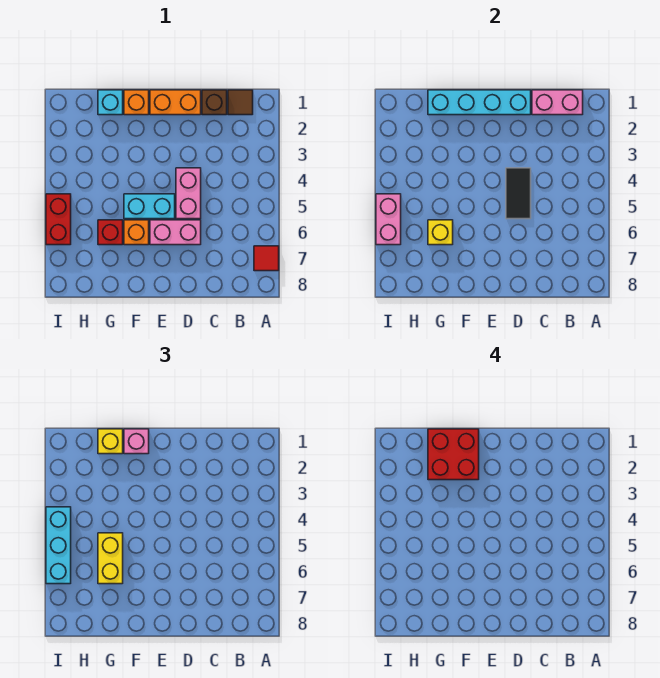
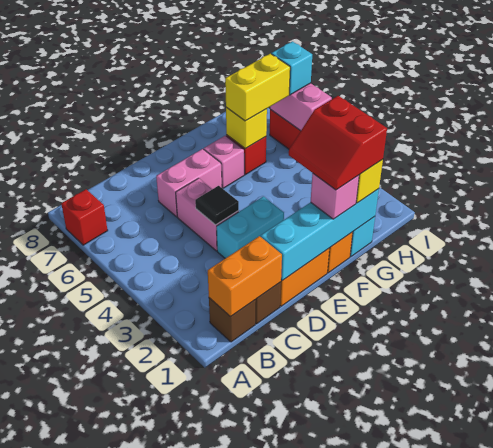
red 1x1 tile [254,246,279,271] -> red 1x1 brick [61,189,108,245]
brown 1x1 tile [228,90,253,115] -> brown 1x1 brick [209,298,256,342]
pink 1x2 brick [532,90,583,115] -> orange 1x2 brick [208,236,282,316]
black 1x2 tile [506,168,531,219] -> black 1x1 tile [195,186,239,225]
cyan 1x2 brick [124,194,175,219] -> cyan 1x2 brick moved to [217,197,284,258]
red 2x2 brick [428,429,479,480] -> red 2x2 slope [289,96,387,190]
orange 1x1 brick [124,220,149,245] -> pink 1x1 brick [204,136,244,188]
yellow 1x2 brick [98,533,123,584] -> yellow 1x2 brick turned to [225,54,290,121]
cyan 1x3 brick [46,507,71,584] -> cyan 1x1 brick [271,41,312,95]

